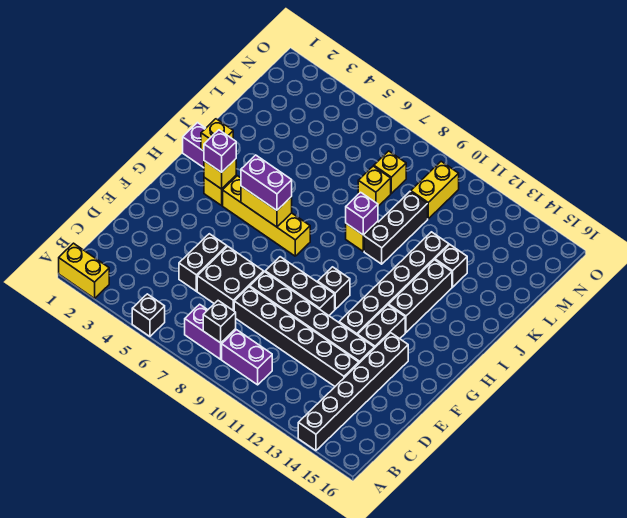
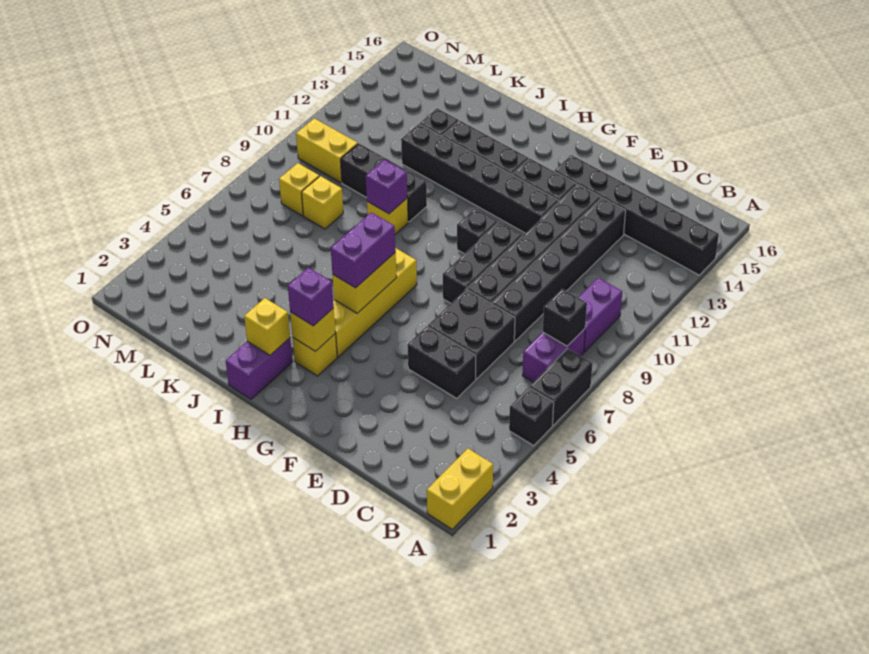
none -> black 1x2 brick [530,348,592,425]

